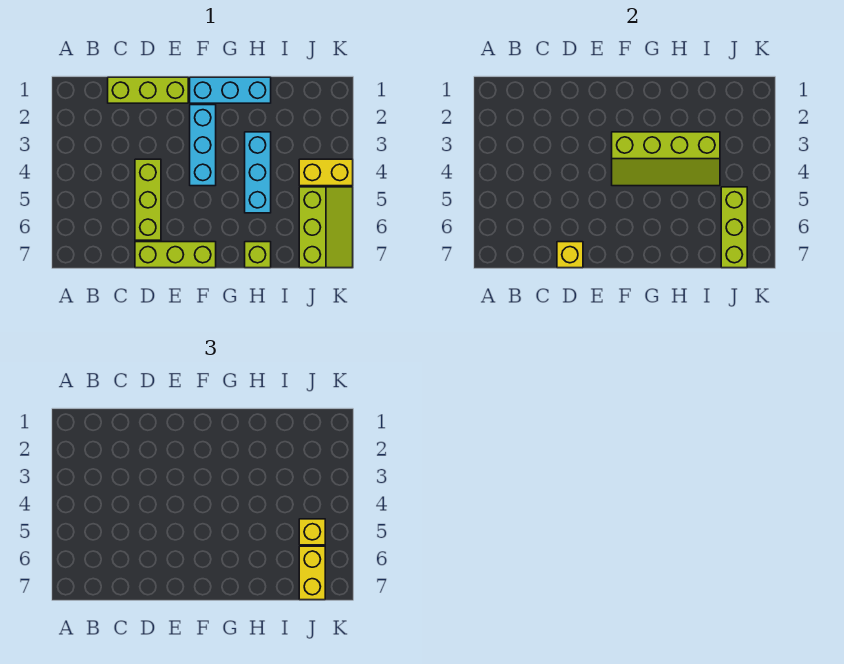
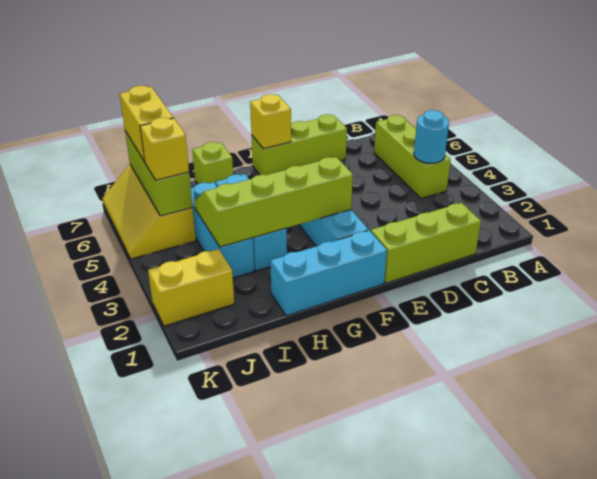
none -> cyan 1x1 round brick [414,110,449,163]
lime 1x3 brick [135,159,161,240] -> lime 1x3 brick moved to [374,115,451,198]
yellow 1x1 brick [557,242,583,268] -> yellow 1x1 brick moved to [250,94,291,149]
none -> cyan 1x3 brick [191,182,254,278]
yellow 1x2 brick [299,159,353,186] -> yellow 1x2 brick moved to [148,249,234,326]
lime 2x3 slope [299,187,353,268] -> yellow 2x3 slope [102,164,196,259]

